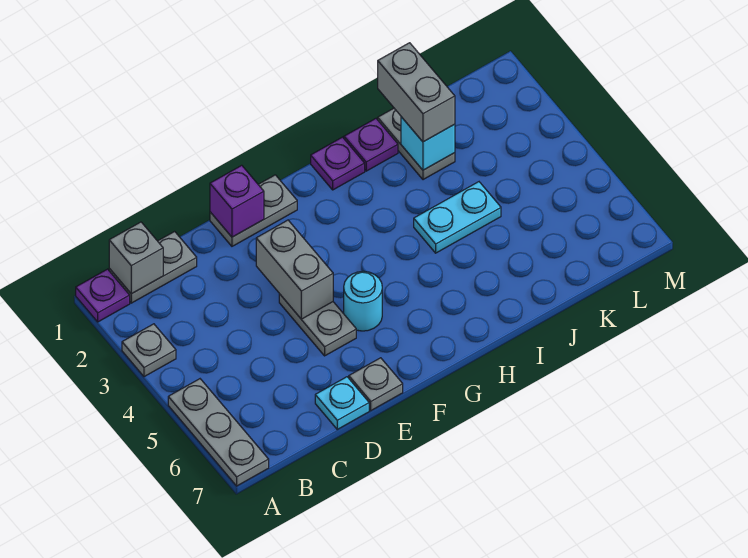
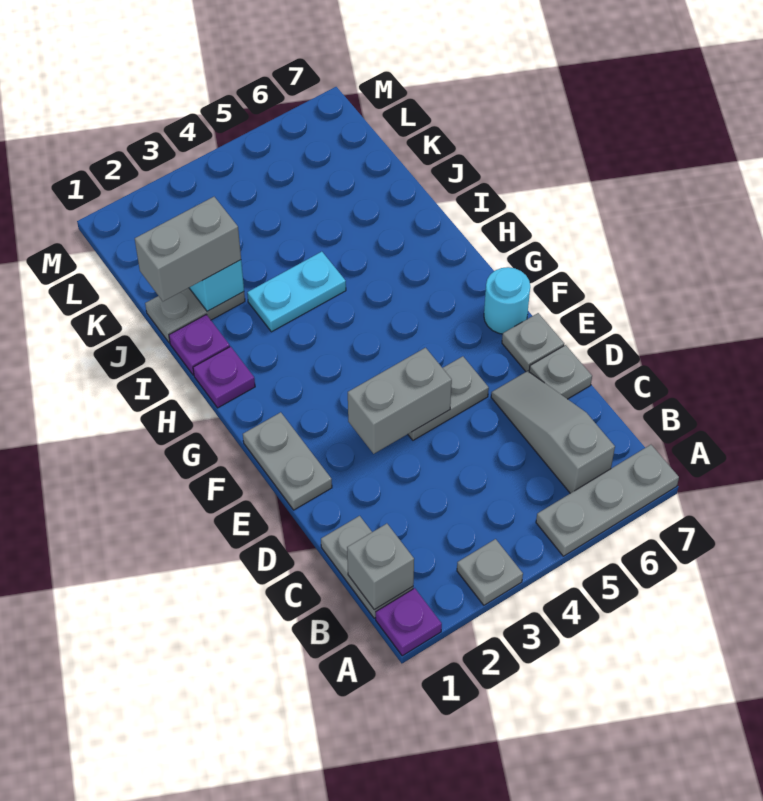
none -> grey 1x3 slope [491,371,615,493]
cyan 1x1 plate [315,377,369,429] -> grey 1x1 plate [529,345,592,399]
purple 1x1 brick [210,165,264,237] -> none
cyan 1x1 round brick [344,271,382,331] -> cyan 1x1 round brick moved to [484,267,530,334]
cyan 1x2 plate [414,182,501,253] -> cyan 1x2 plate turned to [247,252,346,332]

